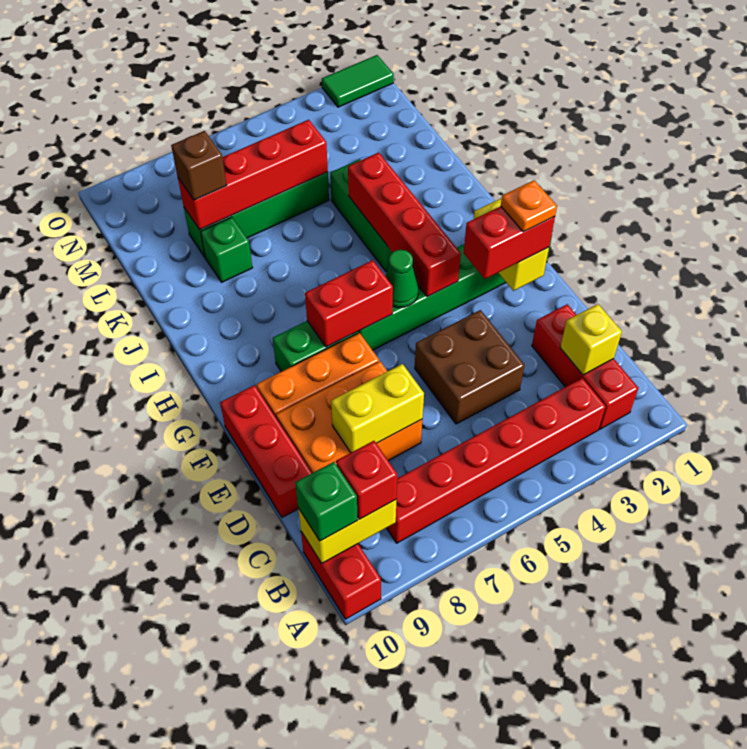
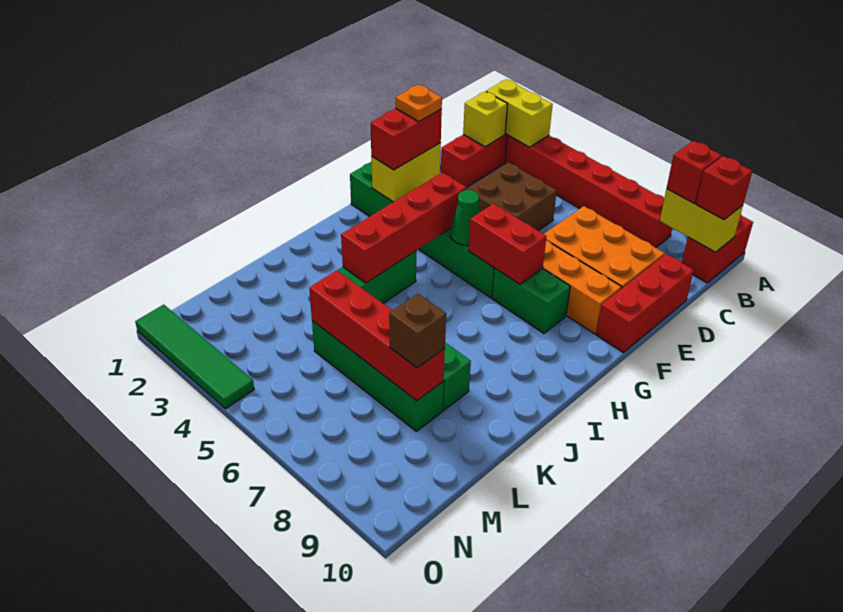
green 1x1 brick [295,462,358,541] -> red 1x1 brick [696,156,752,220]
yellow 1x2 brick [331,364,424,452] -> yellow 1x2 brick moved to [486,79,553,147]
red 1x2 brick [464,206,555,279] -> red 1x2 brick turned to [371,109,442,170]
green 1x2 tile [322,55,394,107] -> green 1x4 tile [135,305,254,409]

